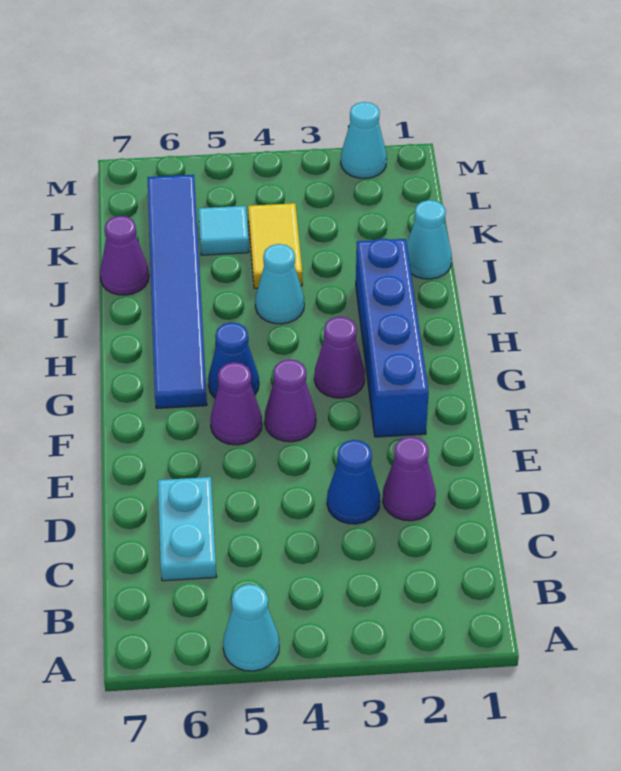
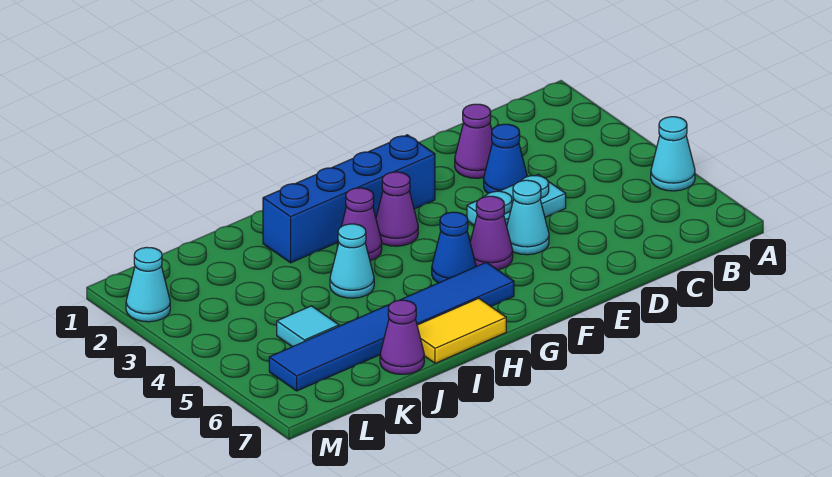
cyan 1x2 plate [158,477,216,581] -> cyan 1x2 plate moved to [467,174,566,226]
purple 1x1 cone [265,359,316,442] -> purple 1x1 cone moved to [337,188,382,260]
cyan 1x1 cone [407,200,452,279] -> cyan 1x1 cone moved to [507,180,549,255]
yellow 1x2 tile [248,203,302,288] -> yellow 1x2 tile moved to [417,298,506,363]

